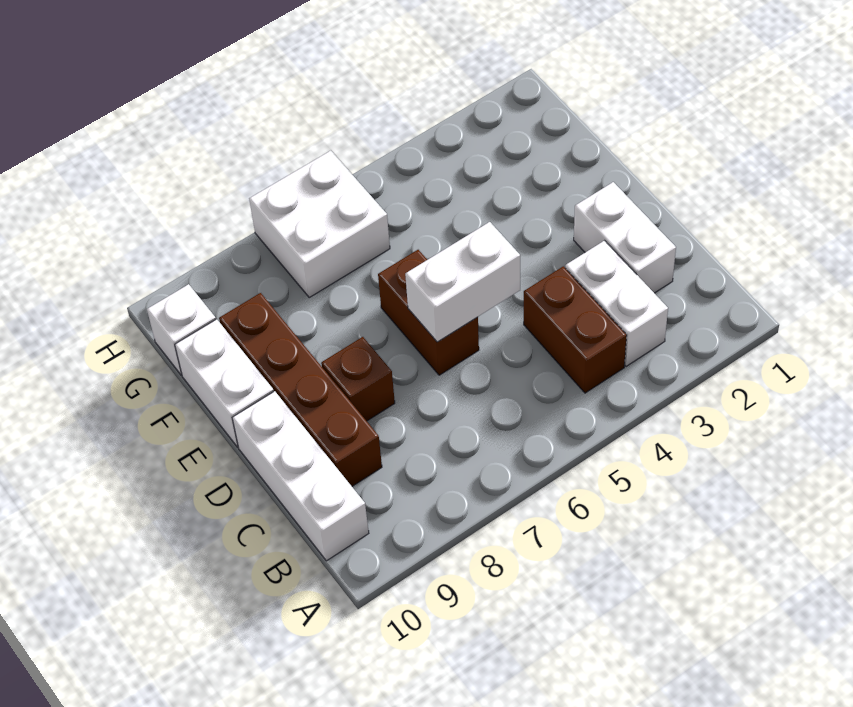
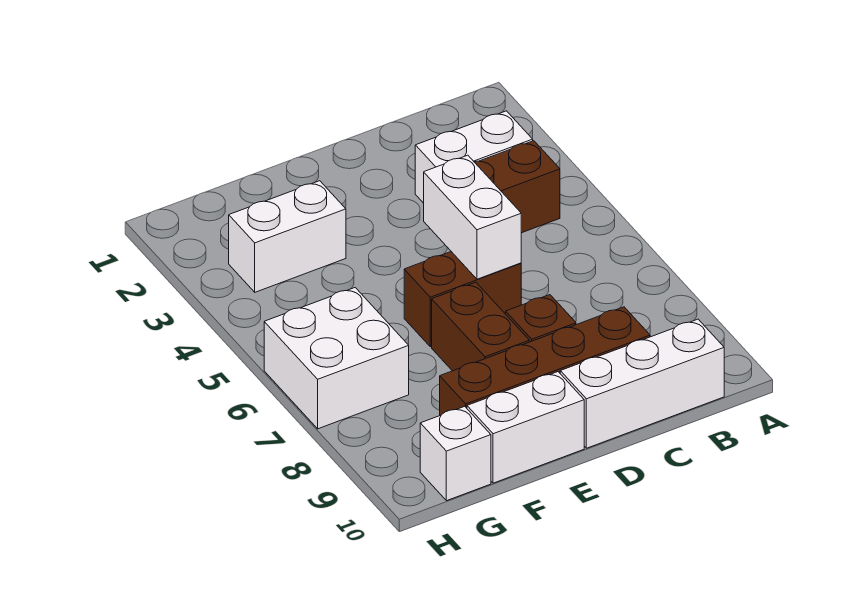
white 1x2 brick [574,182,676,293] -> white 1x2 brick moved to [229,181,346,292]
none -> brown 1x2 brick [432,282,529,371]

